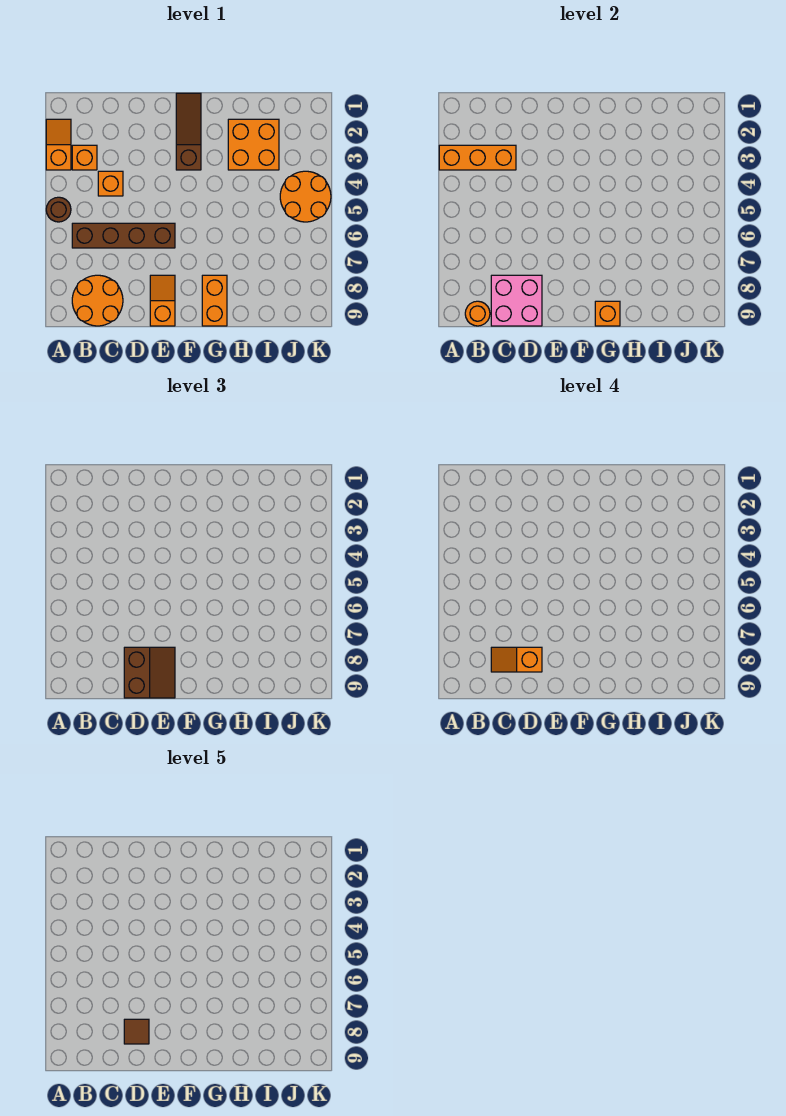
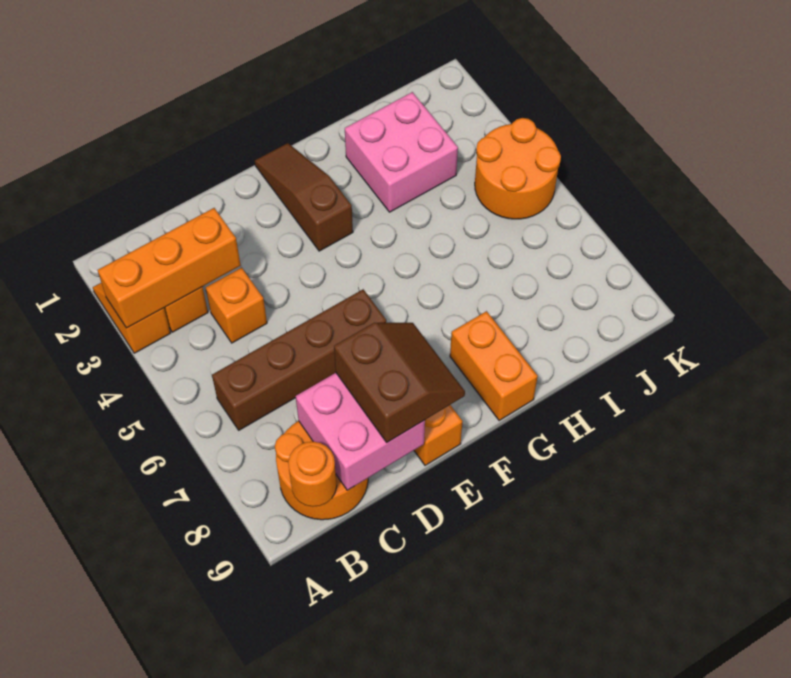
brown 1x1 round brick [46,197,71,222] -> none
orange 1x2 slope [491,647,542,672] -> none
brown 1x1 tile [124,1019,149,1044] -> none
orange 1x1 brick [595,301,620,326] -> none
orange 2x2 brick [228,119,279,170] -> pink 2x2 brick [345,92,458,212]

